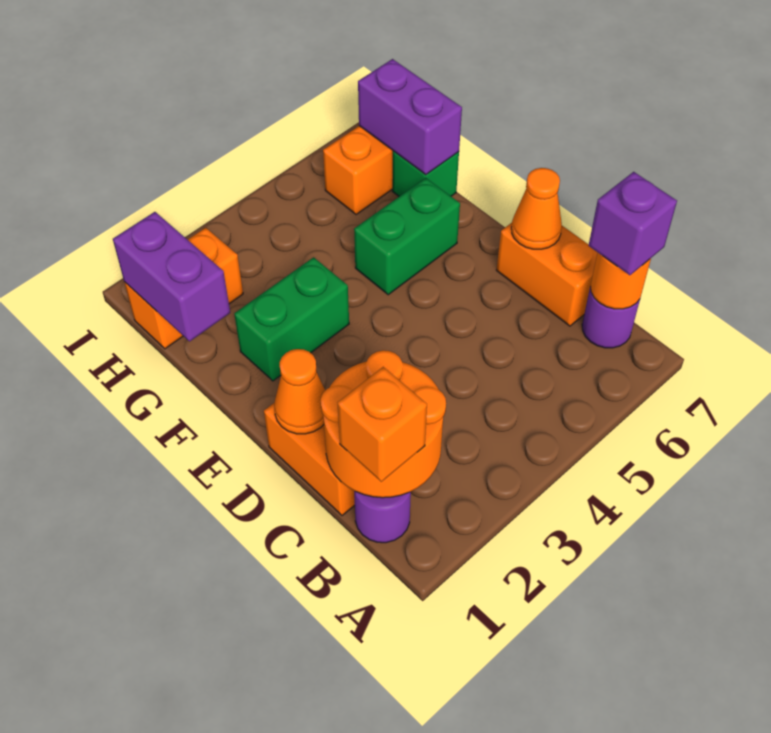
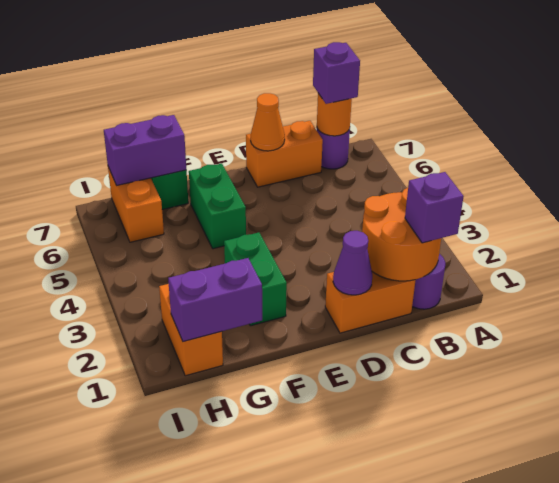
orange 1x1 brick [338,367,427,482] -> purple 1x1 brick [405,172,464,243]
orange 1x1 cone [274,349,325,434] -> purple 1x1 cone [333,231,372,295]

